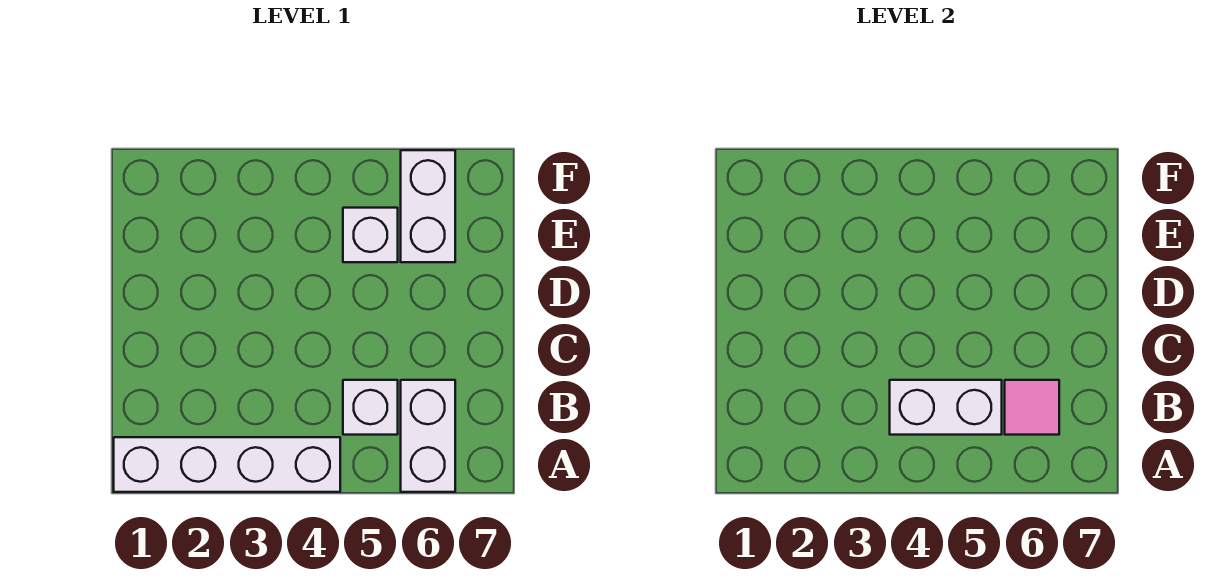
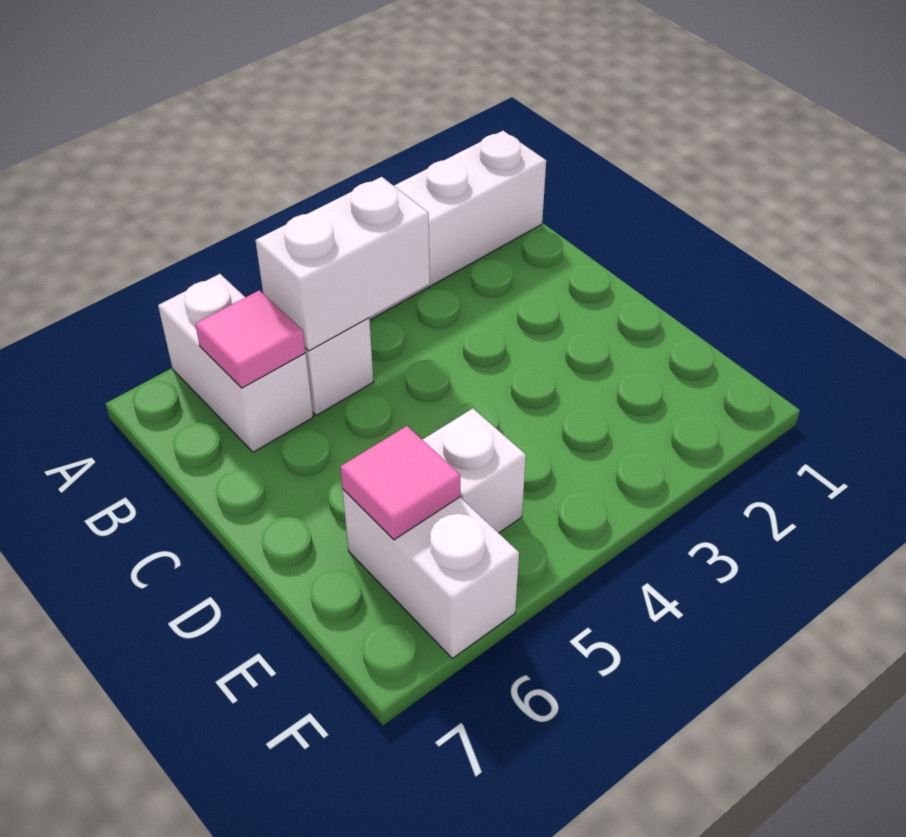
none -> pink 1x1 tile [340,426,460,540]

